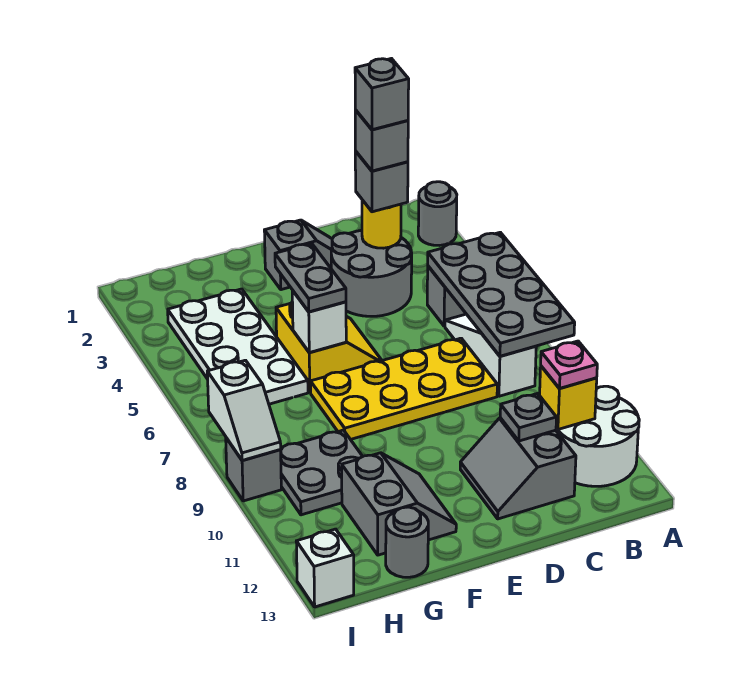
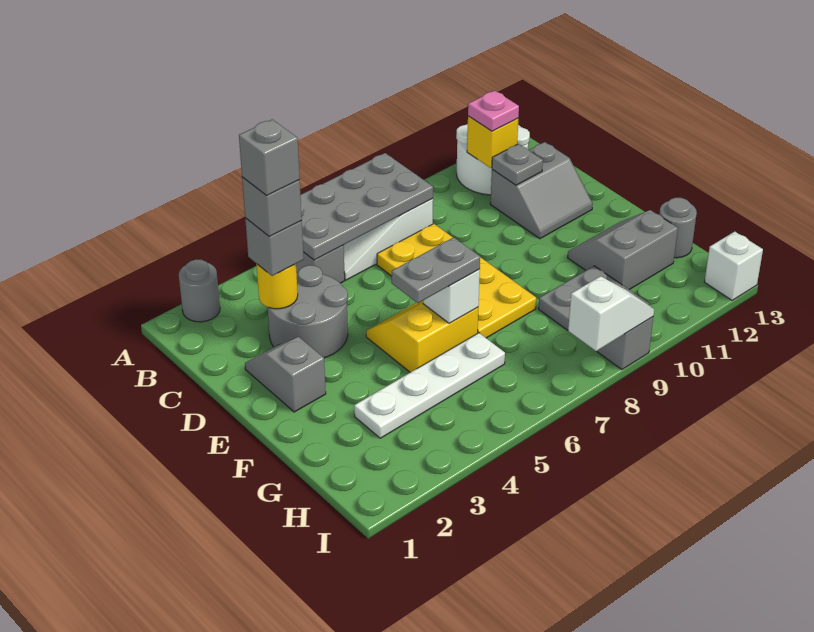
white 2x4 plate [168,289,308,404] -> white 1x4 plate [354,333,505,438]

